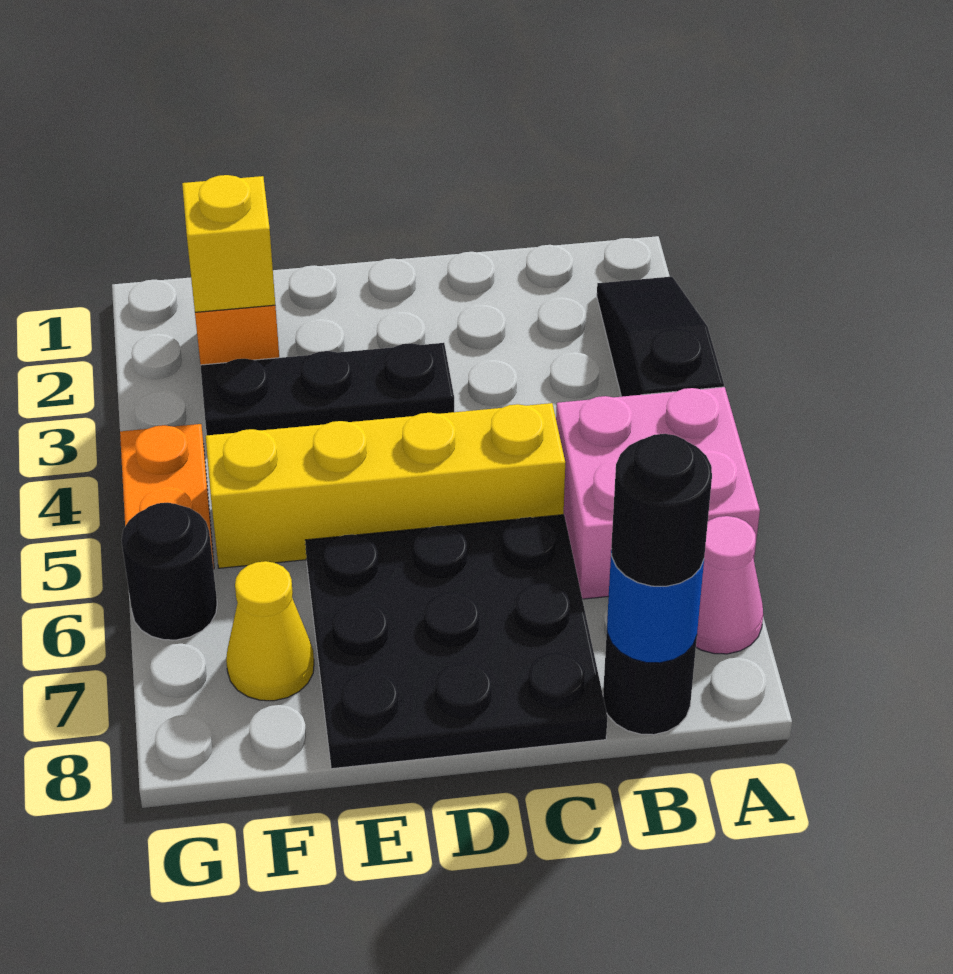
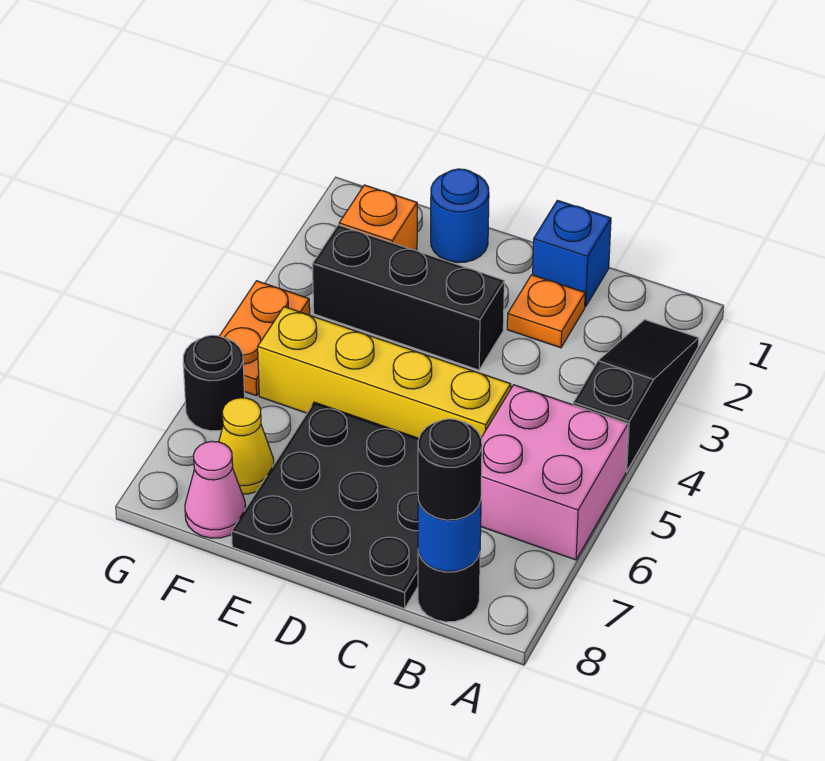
pink 1x1 cone [696,516,763,654] -> pink 1x1 cone moved to [185,441,246,538]
none -> blue 1x1 brick [533,200,611,307]
none -> orange 1x1 plate [507,275,585,348]
black 1x3 plate [200,343,454,435] -> black 1x3 brick [312,225,504,370]
none -> blue 1x1 round brick [431,169,489,263]
yellow 1x1 brick [182,175,275,312] -> none

